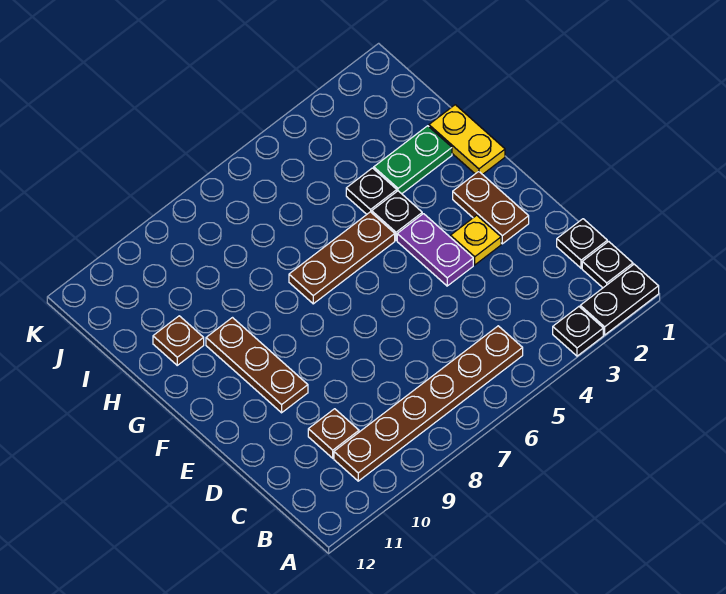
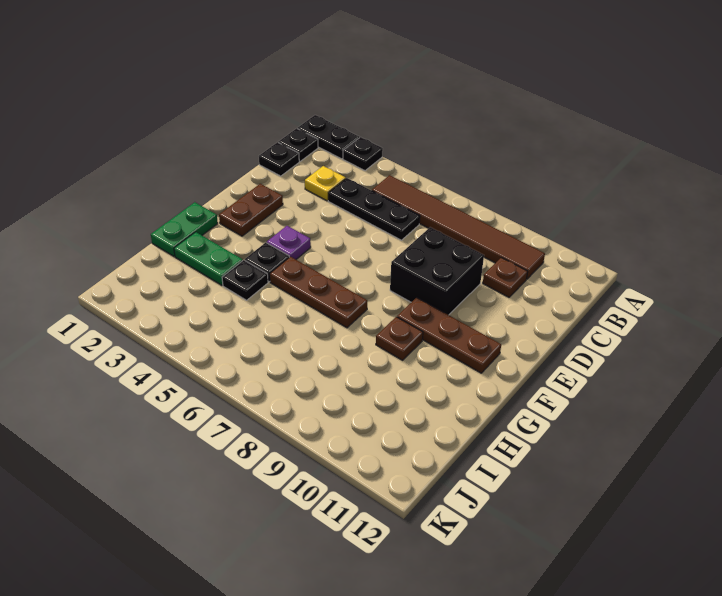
brown 1x6 plate [334,326,523,481] -> brown 1x6 tile [372,175,545,279]
none -> black 1x3 plate [328,178,420,240]
none -> black 2x2 brick [390,227,484,315]
yellow 1x1 plate [450,215,501,265] -> yellow 1x1 plate moved to [305,166,346,201]
purple 1x2 plate [397,214,473,286] -> purple 1x1 plate [267,226,311,259]
brown 1x3 plate [206,318,308,413] -> brown 1x3 plate turned to [397,298,501,373]
yellow 1x2 plate [429,105,505,175] -> green 1x2 plate [151,202,218,256]
brown 1x1 plate [153,316,204,365] -> brown 1x1 plate moved to [376,317,423,360]

